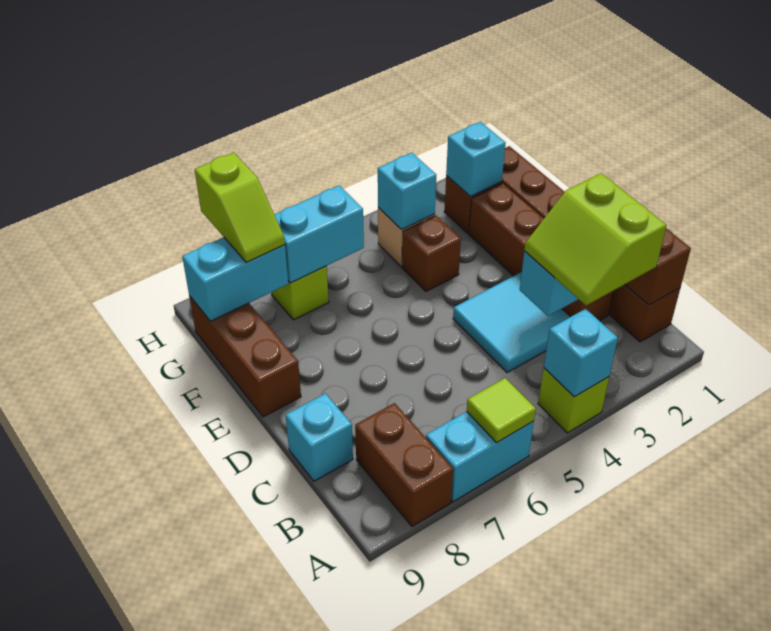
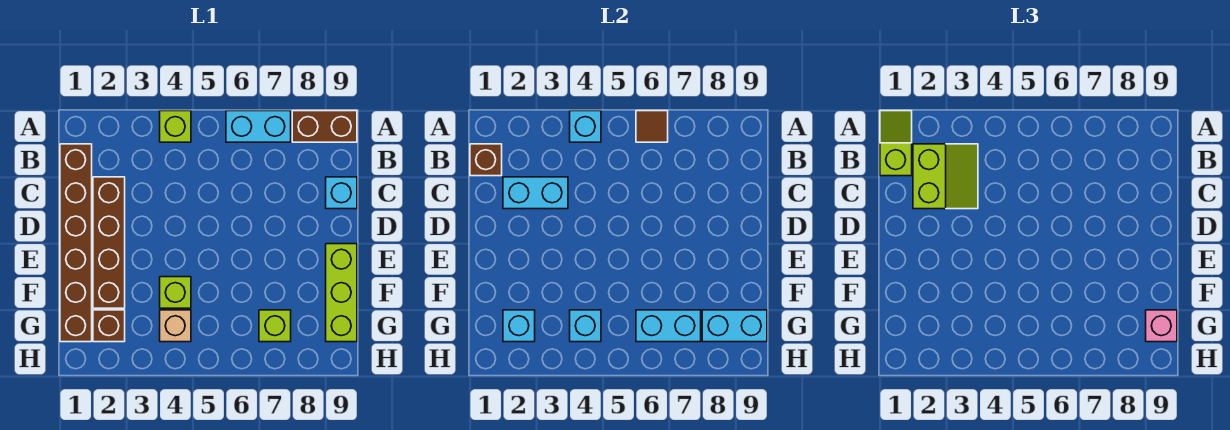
lime 1x1 tile [467,378,536,443] -> brown 1x1 tile [636,111,668,142]
brown 1x2 brick [355,403,453,527] -> brown 1x2 brick turned to [292,111,357,142]
cyan 2x2 tile [453,272,570,373] -> none
brown 1x3 brick [189,296,301,417] -> lime 1x3 brick [326,244,357,342]
brown 1x1 brick [402,216,461,291] -> lime 1x1 brick [160,277,191,308]
lime 1x2 slope [195,153,285,262] -> lime 1x2 slope moved to [880,111,912,176]
none -> pink 1x1 brick [1146,310,1177,342]

